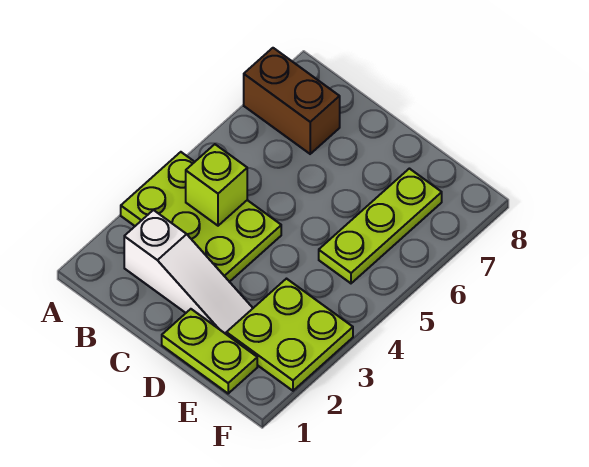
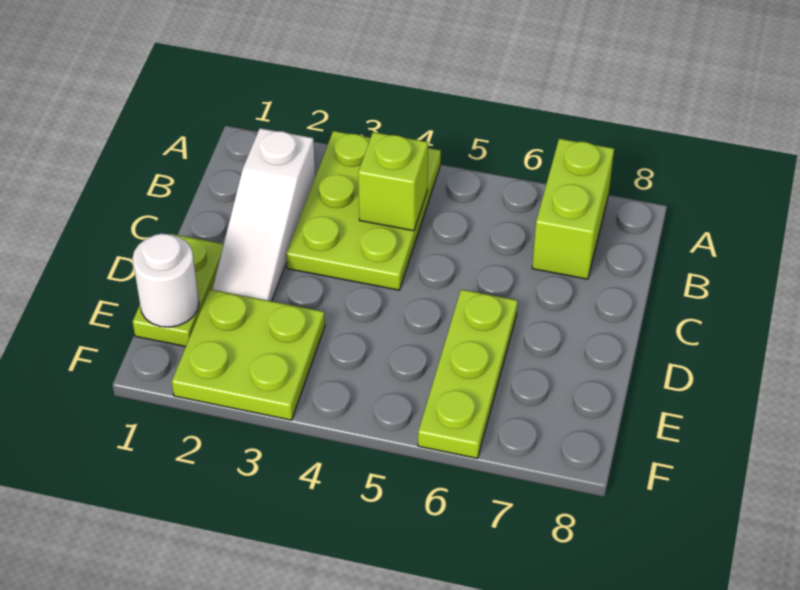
brown 1x2 brick [244,48,340,154] -> lime 1x2 brick [532,139,614,279]
none -> white 1x1 round brick [132,234,199,327]
lime 1x3 plate [319,169,442,283] -> lime 1x3 plate turned to [418,289,518,458]

